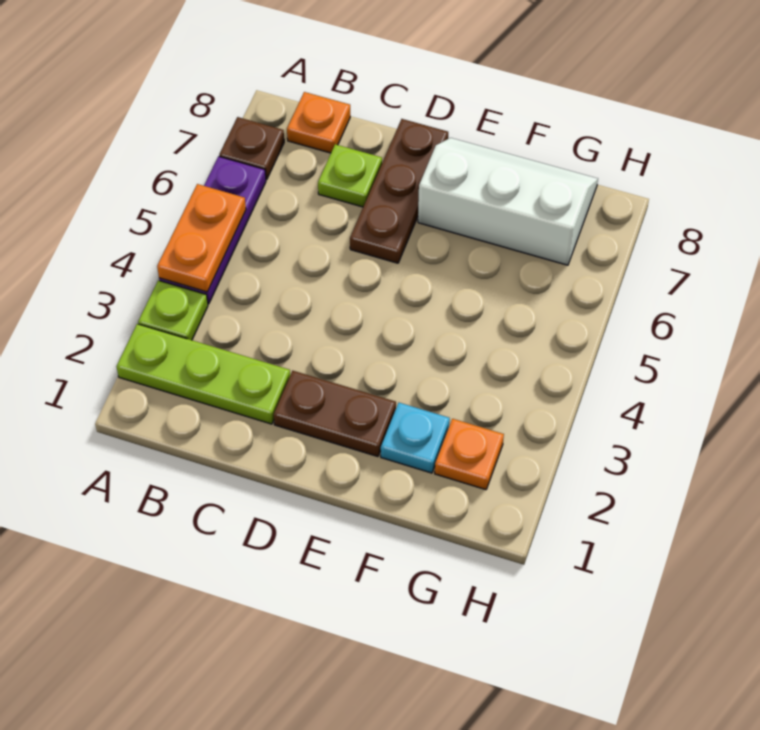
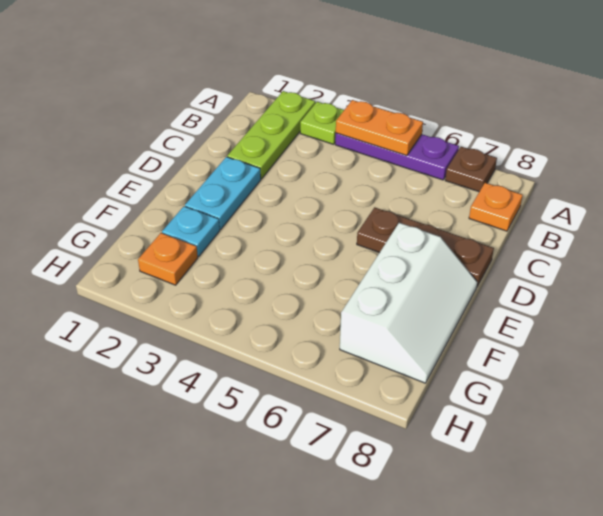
lime 1x1 plate [318,144,382,207] -> none
brown 1x2 plate [274,371,396,457] -> cyan 1x2 plate [185,157,261,229]

